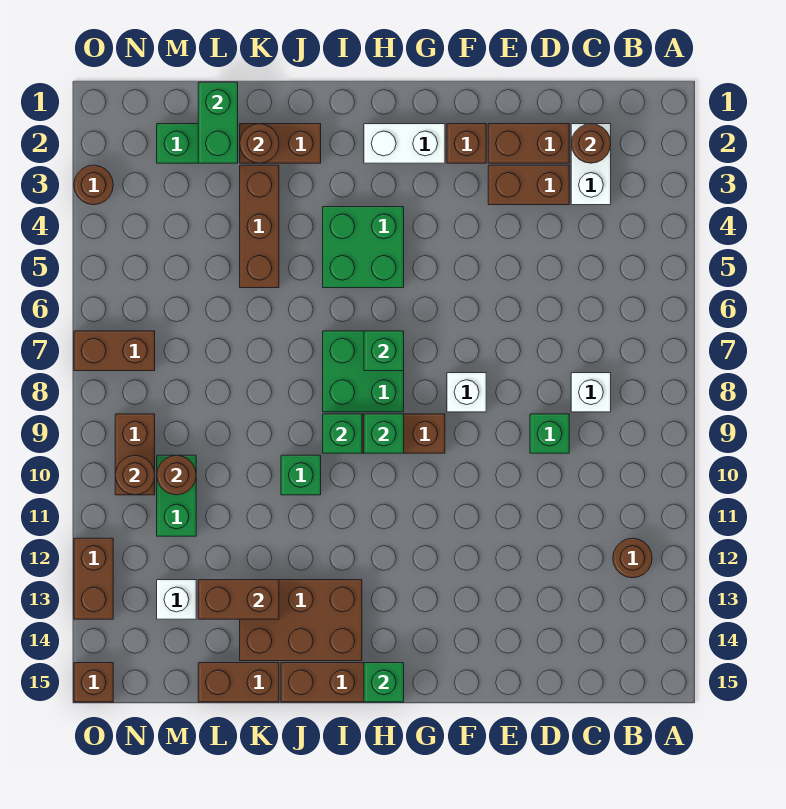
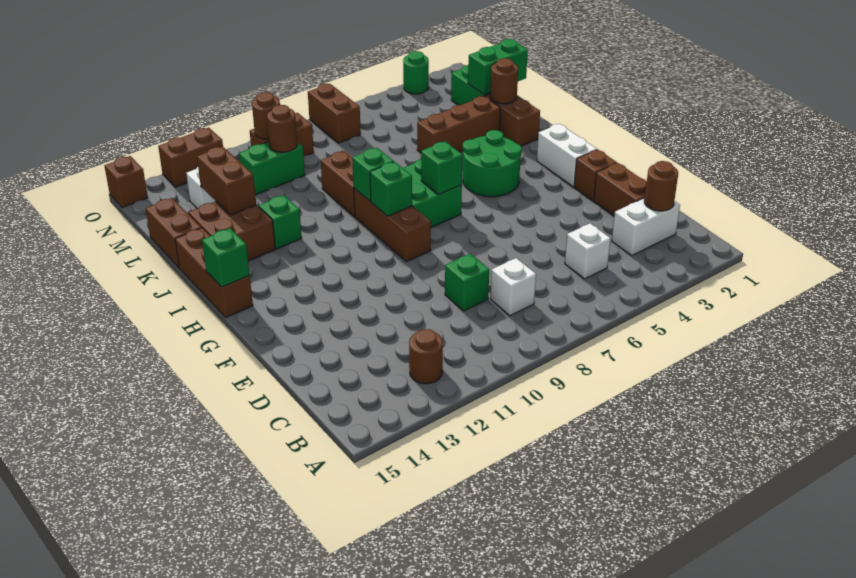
brown 1x2 brick [488,165,569,205] -> brown 1x2 brick moved to [321,151,355,216]
white 1x1 brick [447,373,486,412] -> white 1x1 brick moved to [565,223,610,279]
green 2x2 brick [323,207,404,288] -> green 2x2 round brick [463,130,522,197]
brown 2x3 brick [240,580,362,661] -> brown 2x2 brick [188,201,275,261]
green 1x1 brick [281,455,321,495] -> green 1x1 brick moved to [259,195,302,249]
brown 1x1 round brick [74,165,113,205] -> green 1x1 round brick [403,51,429,94]

